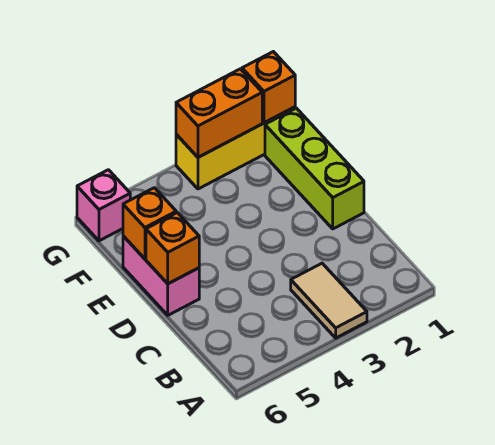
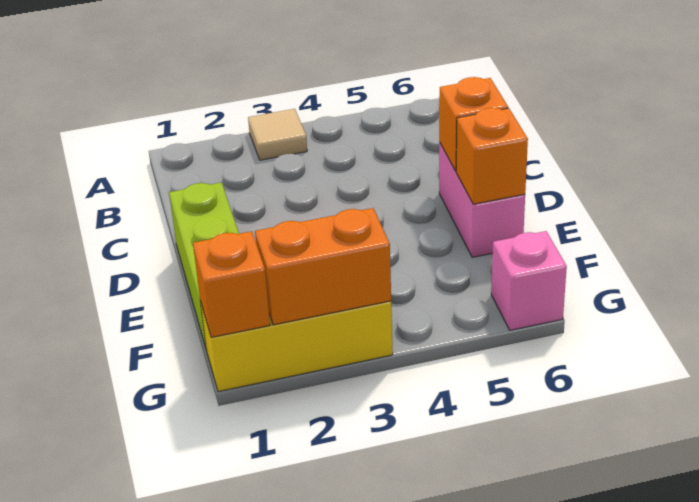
tan 1x2 tile [291,263,367,338] -> tan 1x1 tile [248,109,307,160]

